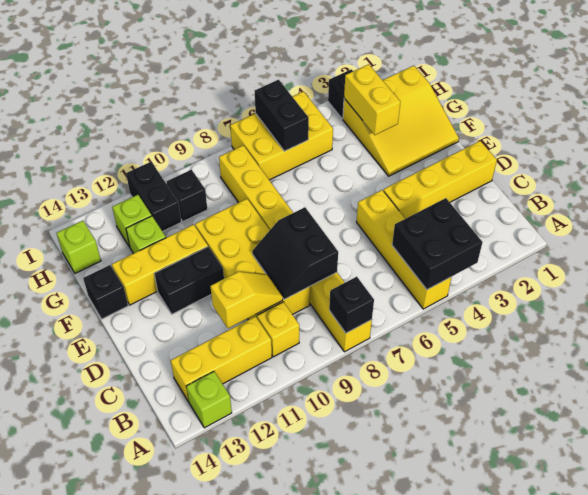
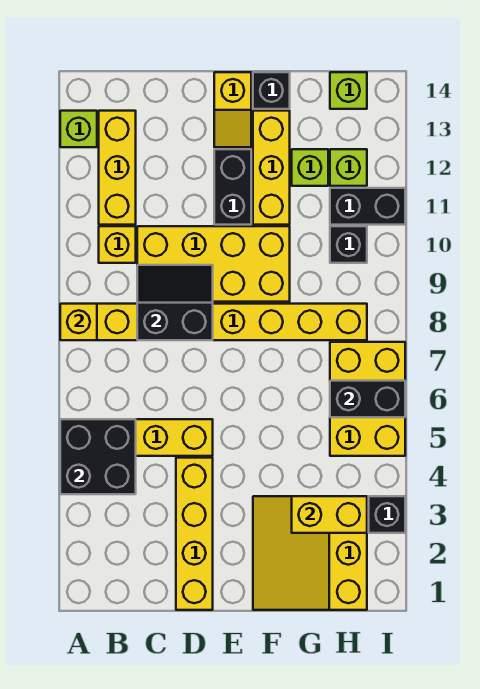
black 1x1 brick [329,277,374,333] -> yellow 1x1 brick [60,304,97,340]
yellow 1x2 slope [210,272,283,328] -> yellow 1x2 slope moved to [214,72,251,147]

